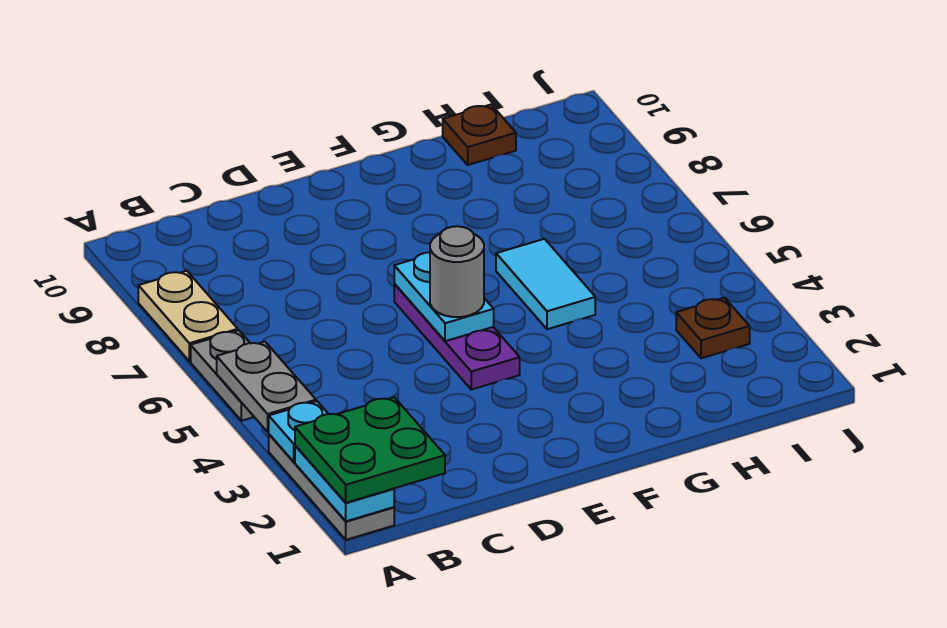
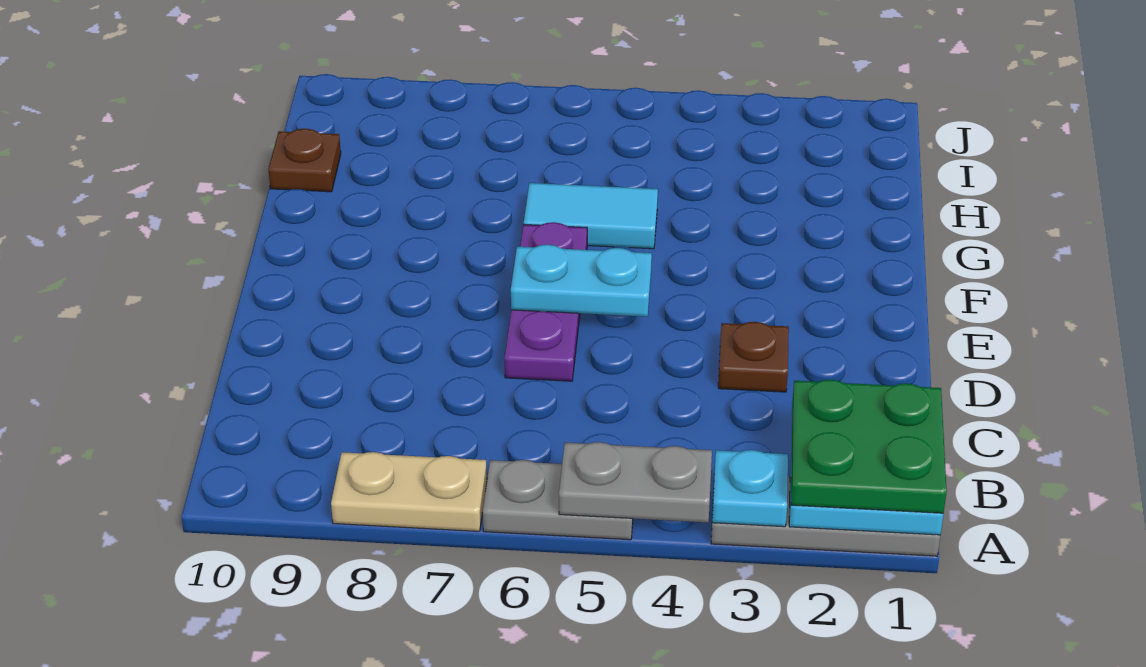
purple 1x3 plate [394,284,520,390] -> purple 1x3 plate turned to [504,222,587,381]
grey 1x1 round brick [430,226,484,317] -> none
brown 1x1 plate [676,298,750,358] -> brown 1x1 plate moved to [718,322,789,392]

